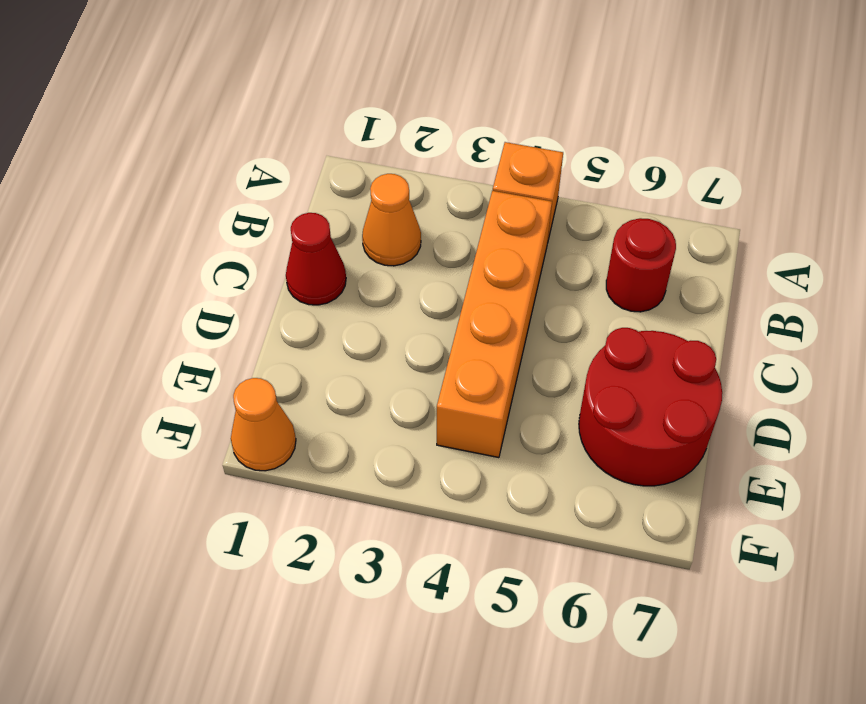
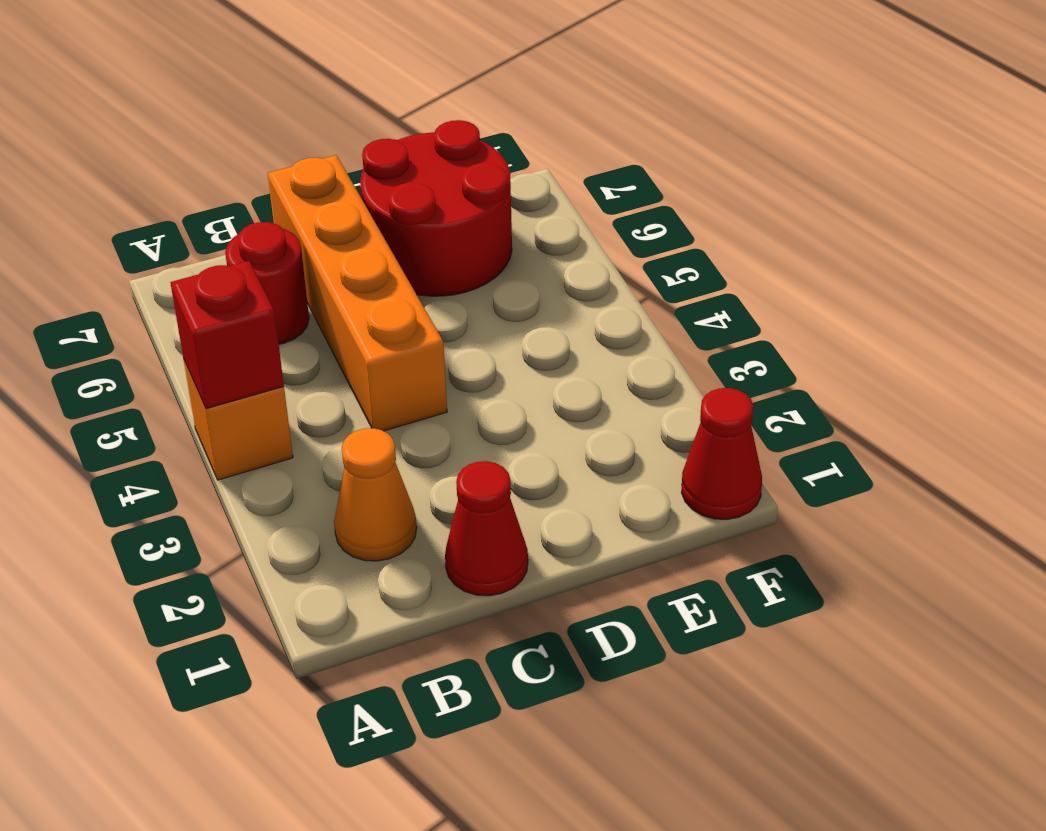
none -> red 1x1 brick [170,261,284,409]
orange 1x4 brick [437,191,552,458] -> orange 1x4 brick turned to [268,155,447,431]
orange 1x1 cone [231,378,296,471] -> red 1x1 cone [681,388,762,520]

